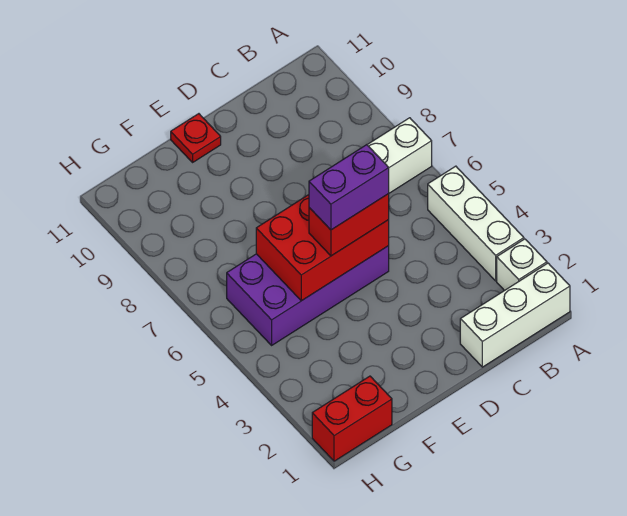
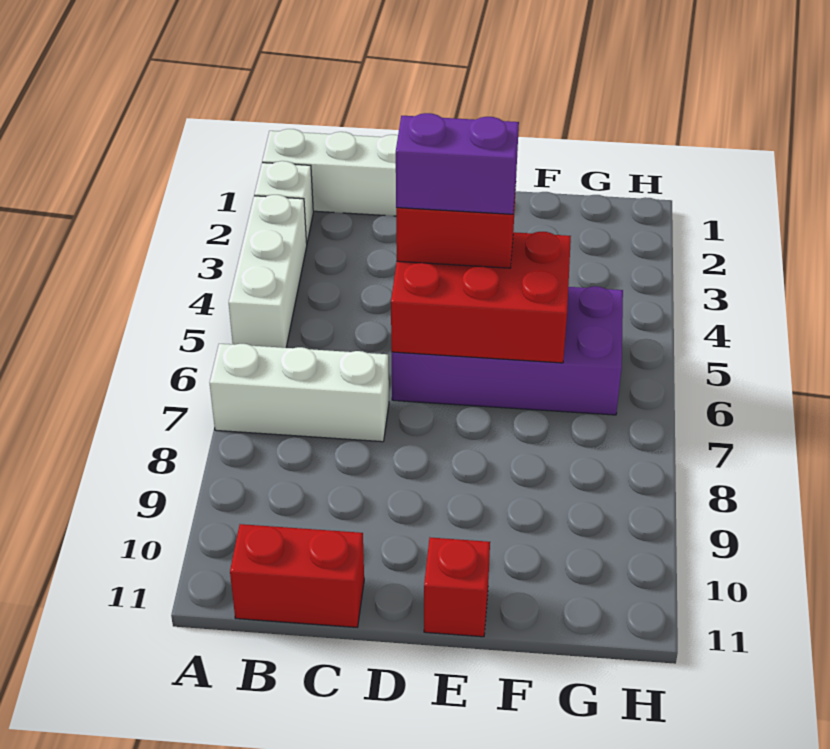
red 1x1 plate [171,114,221,162] -> red 1x1 brick [424,538,490,637]
red 1x2 brick [312,376,392,461] -> red 1x2 brick moved to [230,524,364,627]

